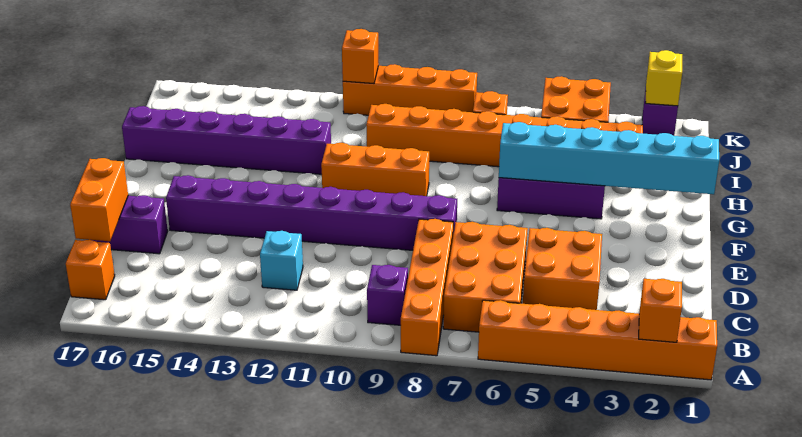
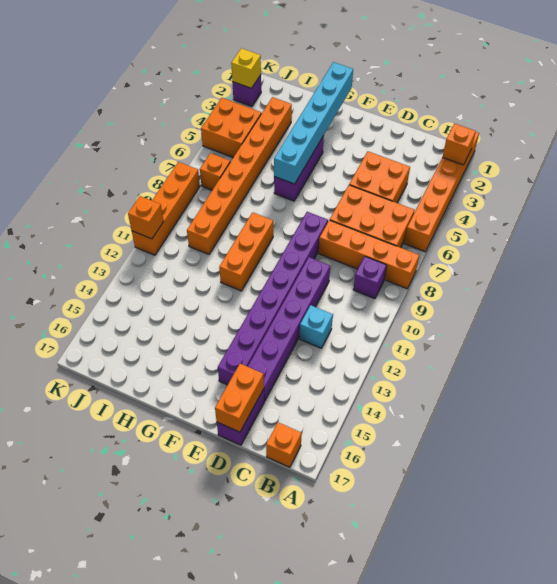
orange 1x2 brick [70,158,128,241] -> orange 1x2 brick turned to [215,364,264,432]
purple 1x6 brick [122,106,331,174] -> purple 1x6 brick moved to [248,257,330,401]

